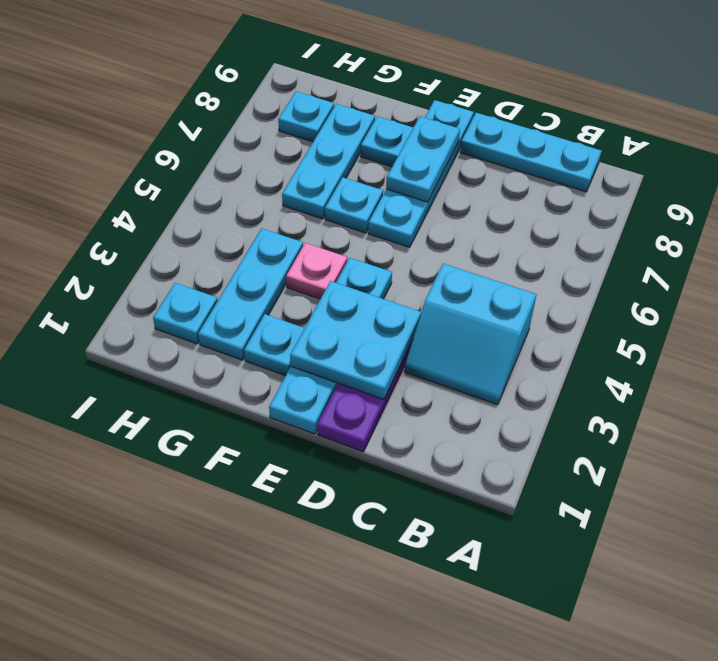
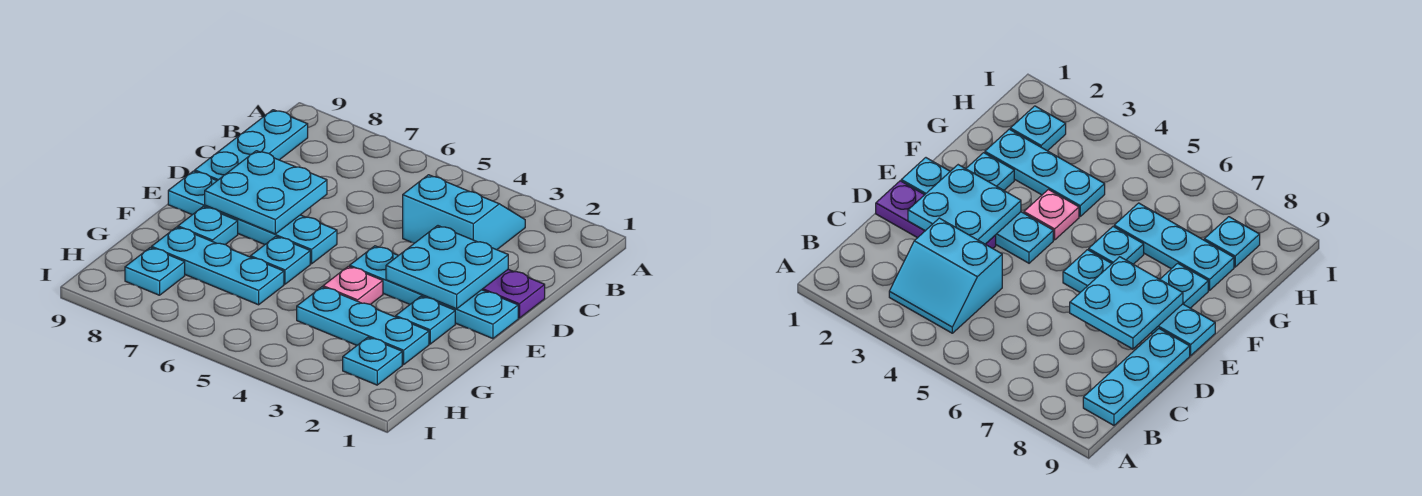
cyan 2x2 slope [404,264,537,405] -> cyan 2x2 slope turned to [403,175,525,250]
cyan 1x2 plate [386,117,460,202] -> cyan 2x2 plate [205,151,327,234]

